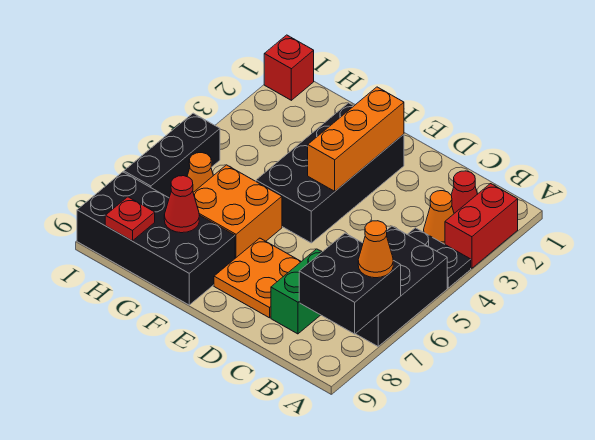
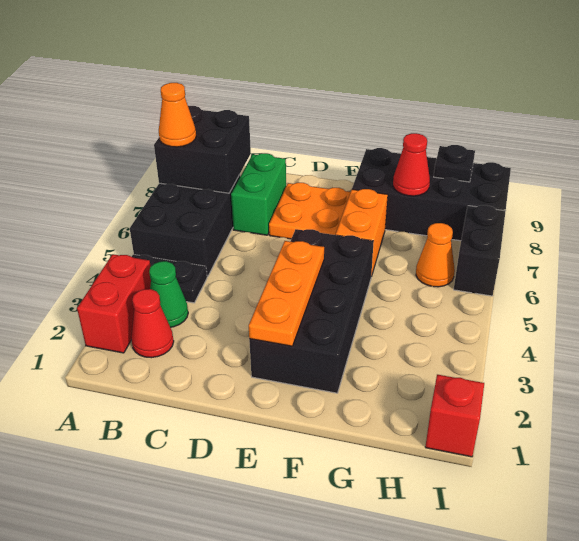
orange 1x1 cone [424,191,454,244] -> green 1x1 cone [149,261,188,327]
orange 1x3 brick [308,87,404,191] -> orange 1x3 plate [249,241,324,346]
orange 2x2 brick [193,165,282,258] -> orange 1x2 brick [336,189,388,276]
red 1x1 plate [105,197,155,241] -> black 1x1 plate [434,145,475,182]
black 1x3 brick [124,113,220,198] -> black 1x2 brick [454,205,506,296]

